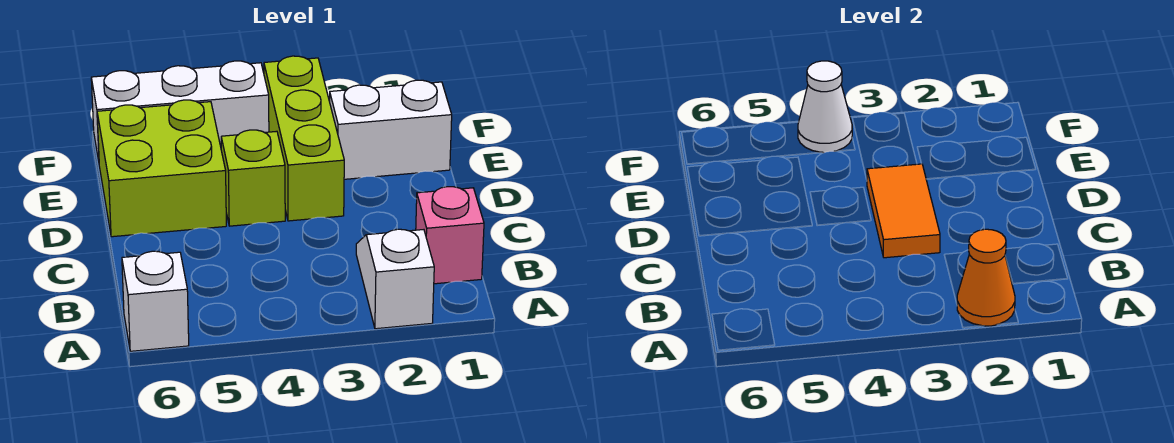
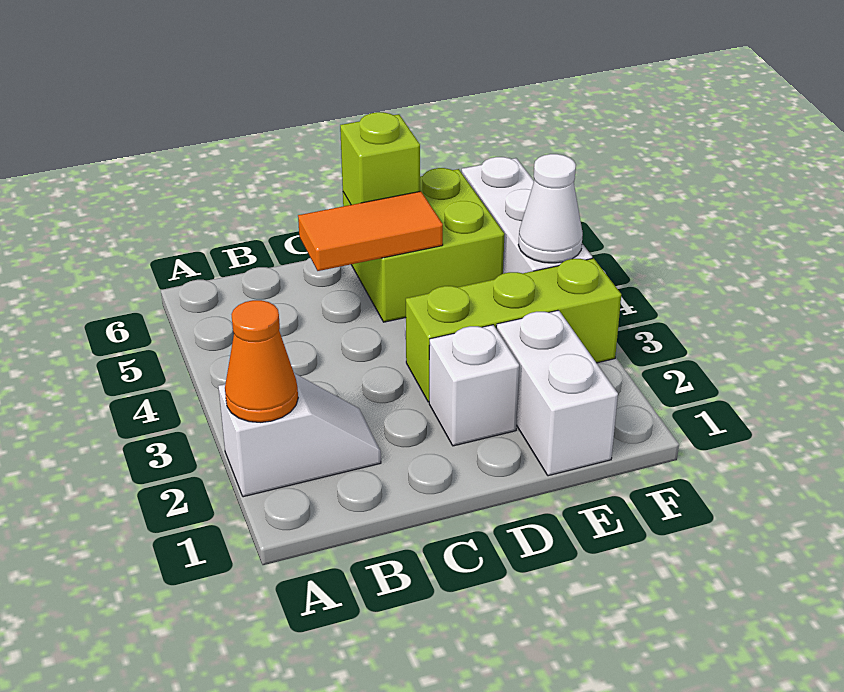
white 1x1 brick [122,251,189,351] -> white 1x1 brick moved to [429,325,519,446]
pink 1x1 brick [416,187,484,284] -> none
orange 1x2 tile [867,164,940,258] -> orange 1x2 tile moved to [298,191,443,271]
lime 1x1 brick [221,130,285,226] -> lime 1x1 brick moved to [340,112,420,205]

